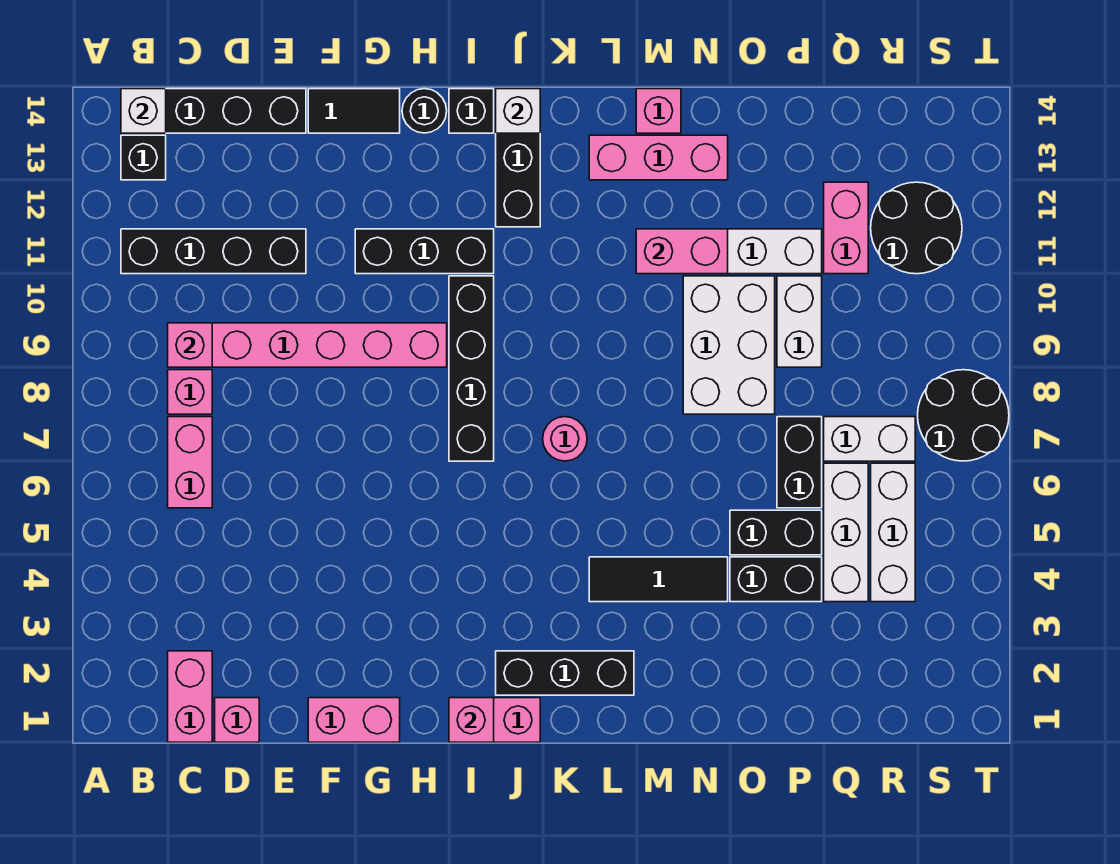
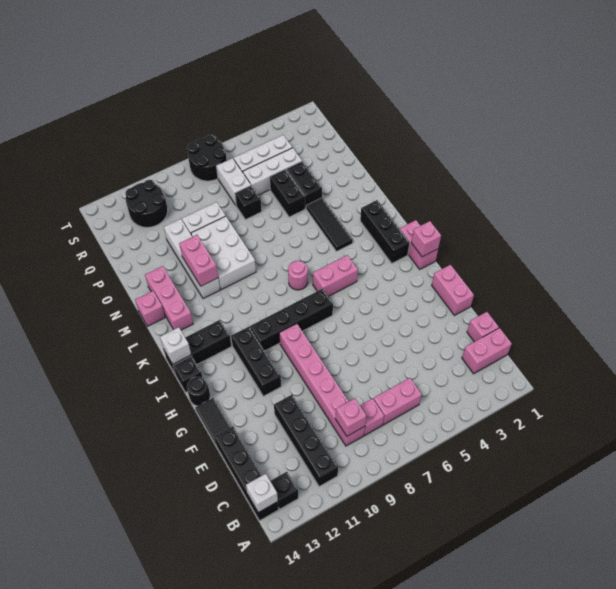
white 2x3 brick [683,276,775,414] -> white 2x3 brick turned to [191,216,256,290]
black 1x2 brick [777,417,822,508] -> black 1x1 brick [235,185,262,220]
pink 1x2 brick [824,182,868,274] -> pink 1x2 brick moved to [313,255,358,296]

